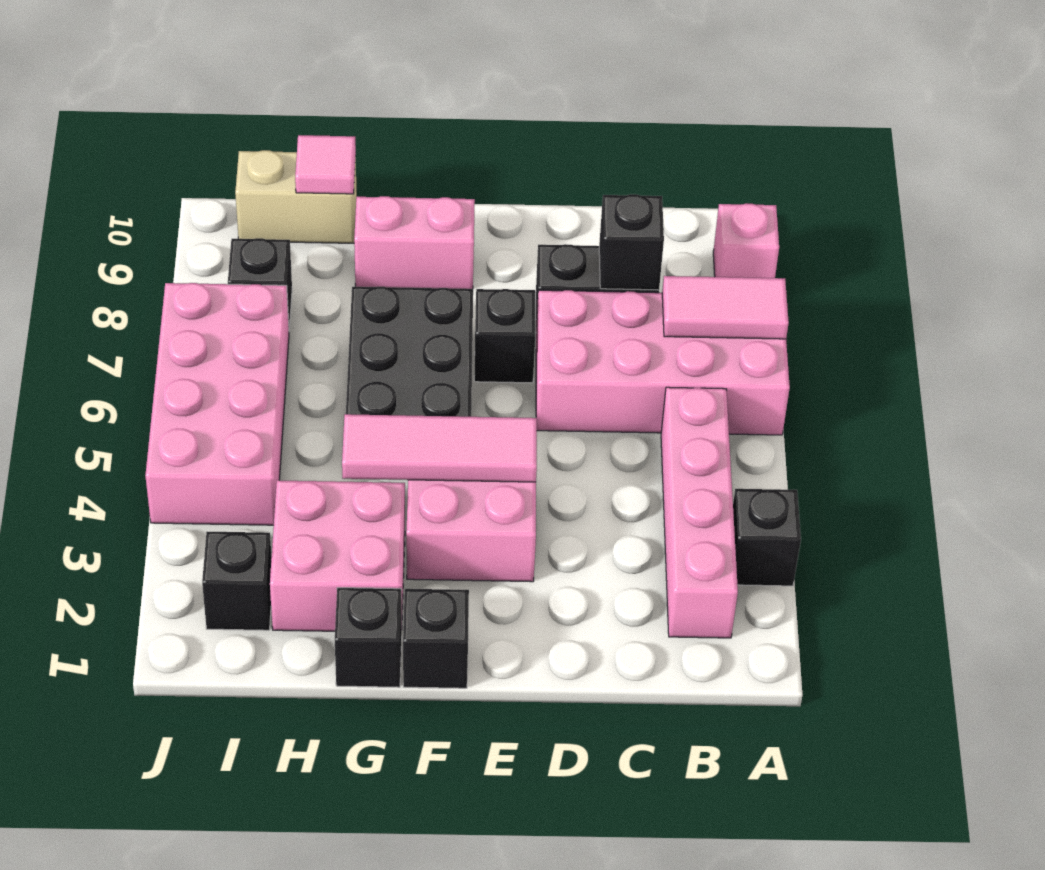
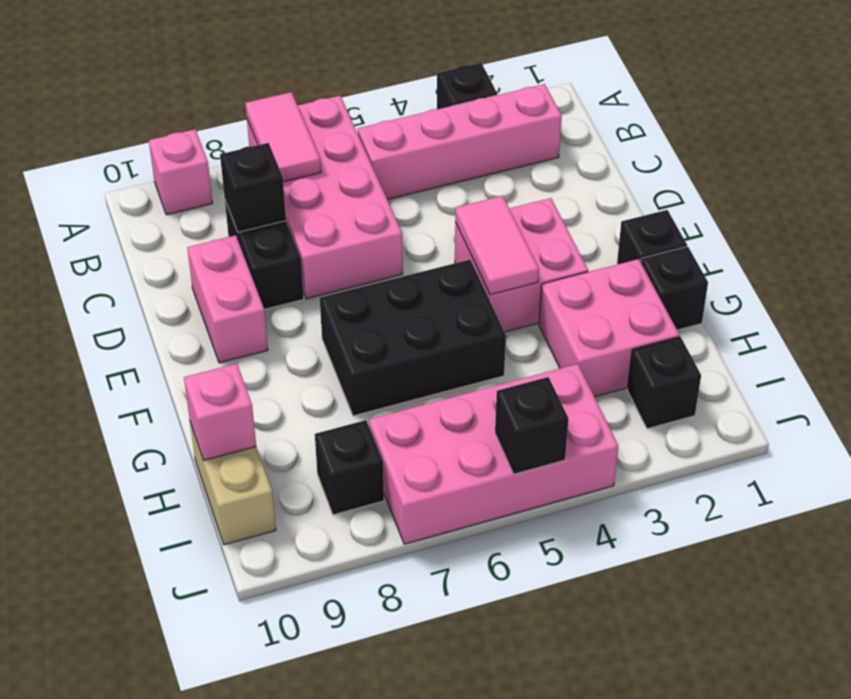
pink 1x3 tile [342,414,537,482] -> pink 1x2 tile [455,196,539,295]
black 1x1 brick [474,289,535,383] -> black 1x1 brick moved to [495,377,569,474]
pink 1x2 brick [354,196,475,289] -> pink 1x2 brick moved to [187,235,268,363]
pink 1x1 tile [295,135,356,194] -> pink 1x1 brick [184,364,256,460]

